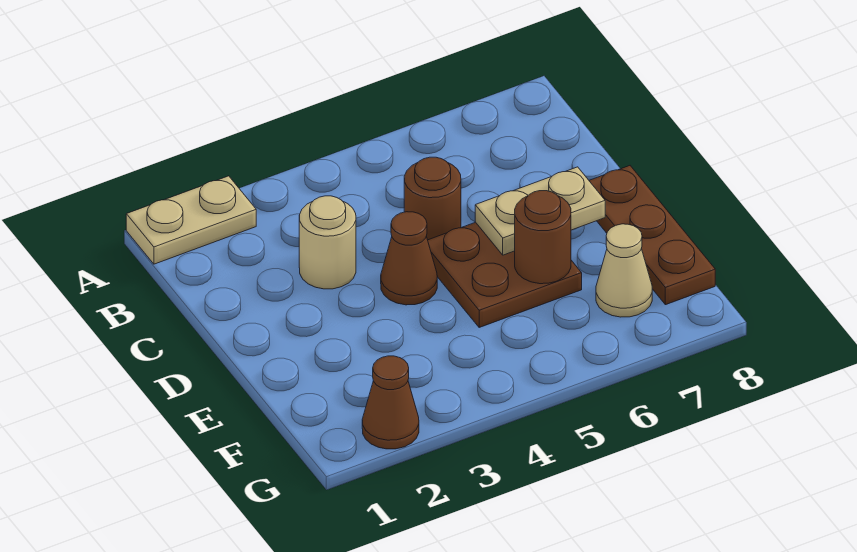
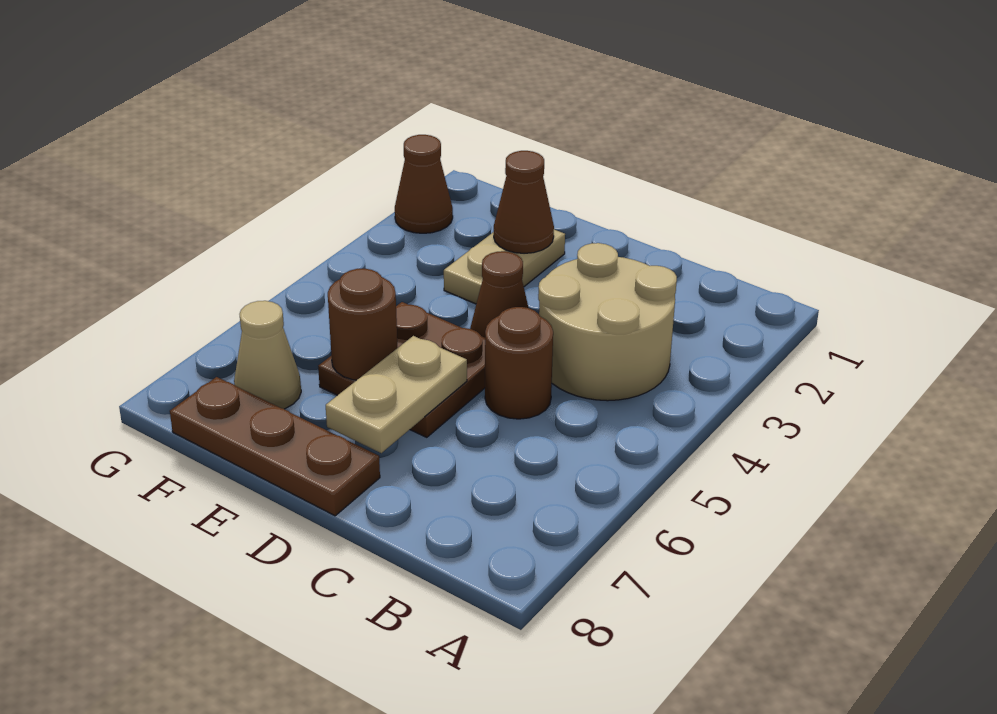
tan 1x2 plate [126,176,256,264] -> tan 1x2 plate moved to [444,229,565,304]
tan 1x1 round brick [299,196,356,289] -> tan 2x2 round brick [538,243,677,401]
none -> brown 1x1 cone [494,151,554,253]

